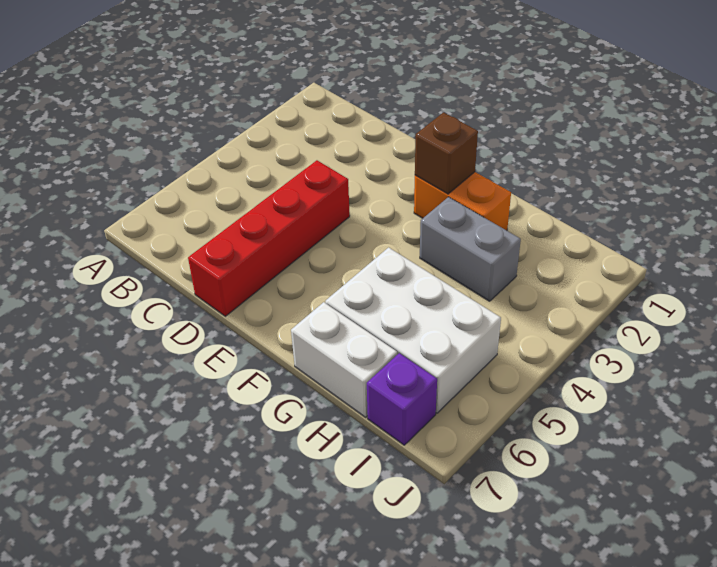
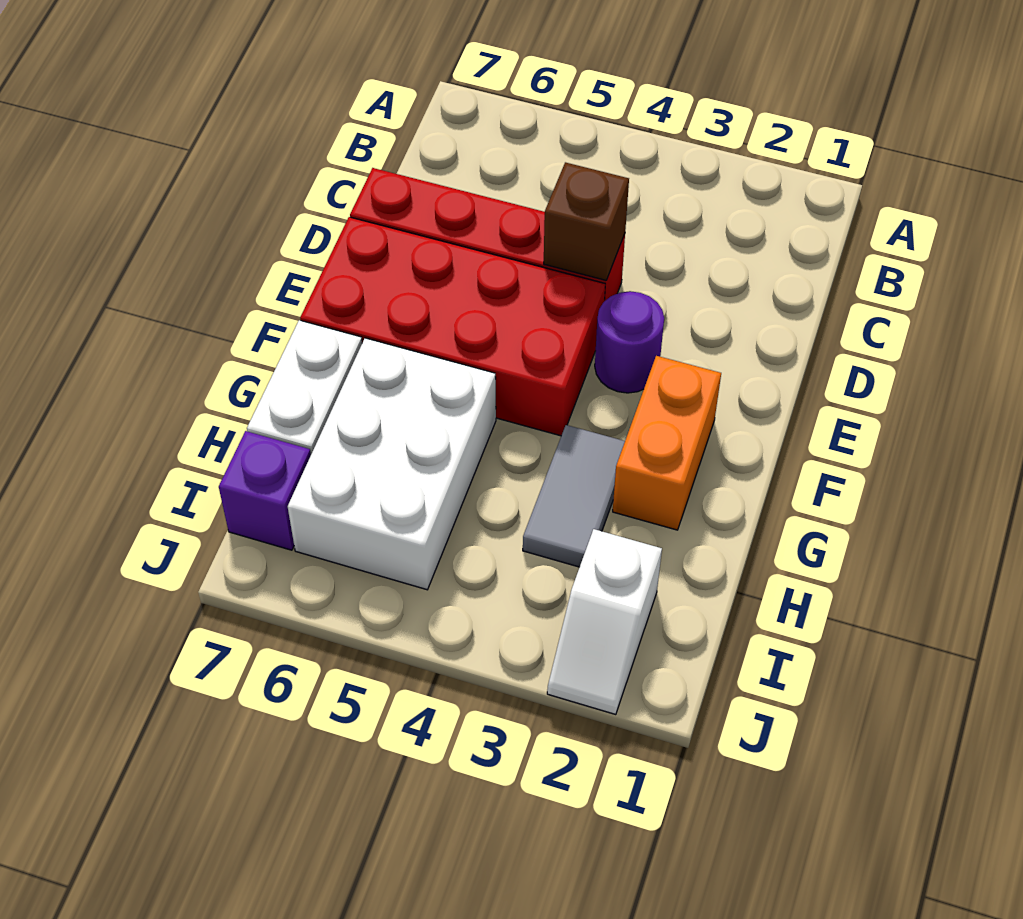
none -> purple 1x1 round brick [595,291,664,393]
none -> red 2x4 brick [300,217,605,436]
brown 1x1 brick [415,112,478,194] -> brown 1x1 brick moved to [544,162,629,280]
grey 1x2 brick [420,197,521,301] -> grey 1x2 tile [523,425,625,567]
none -> white 1x2 slope [547,529,662,715]

